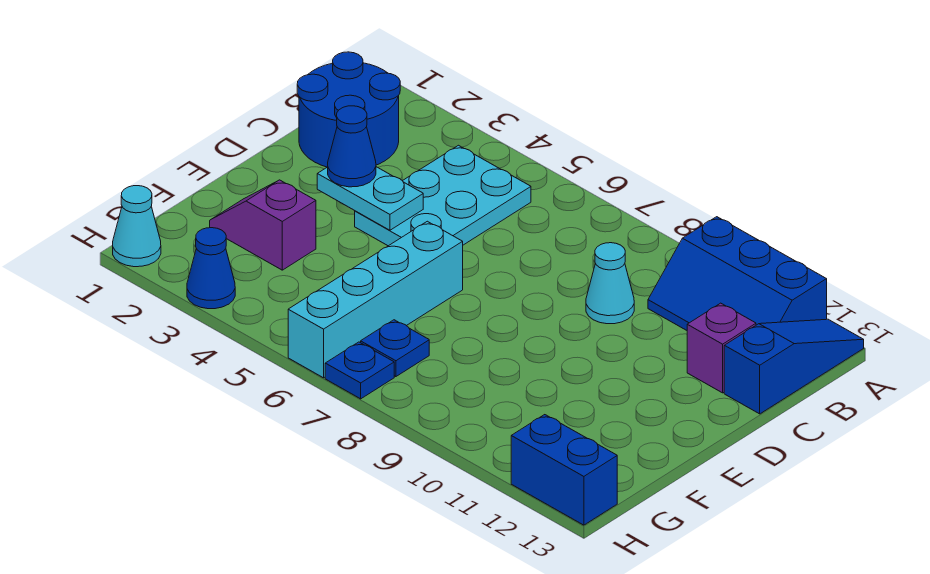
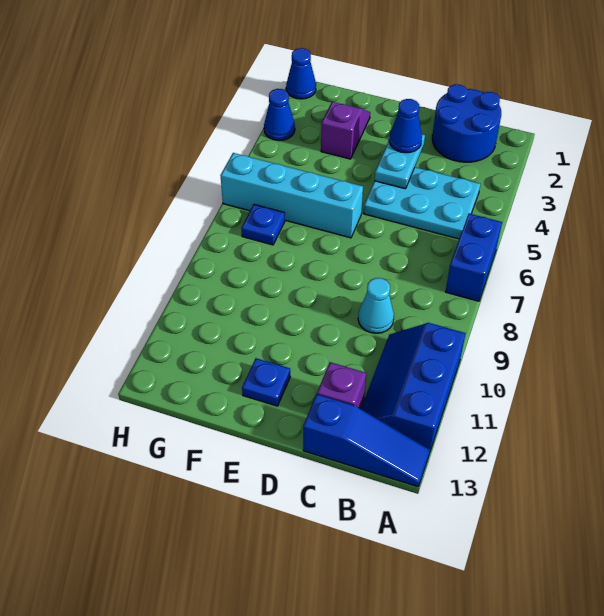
cyan 1x1 cone [113,186,161,267] -> blue 1x1 cone [286,48,316,99]
blue 1x1 plate [325,342,394,399] -> blue 1x1 plate moved to [242,358,290,406]
blue 1x2 brick [511,415,617,525] -> blue 1x2 brick moved to [446,214,502,301]

